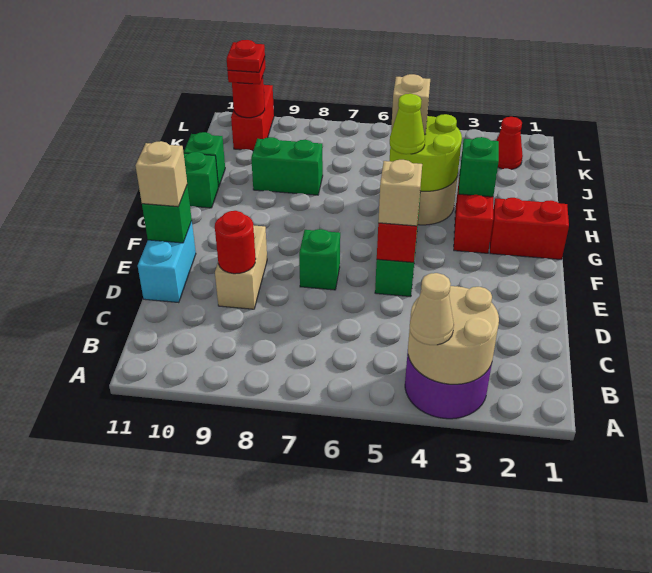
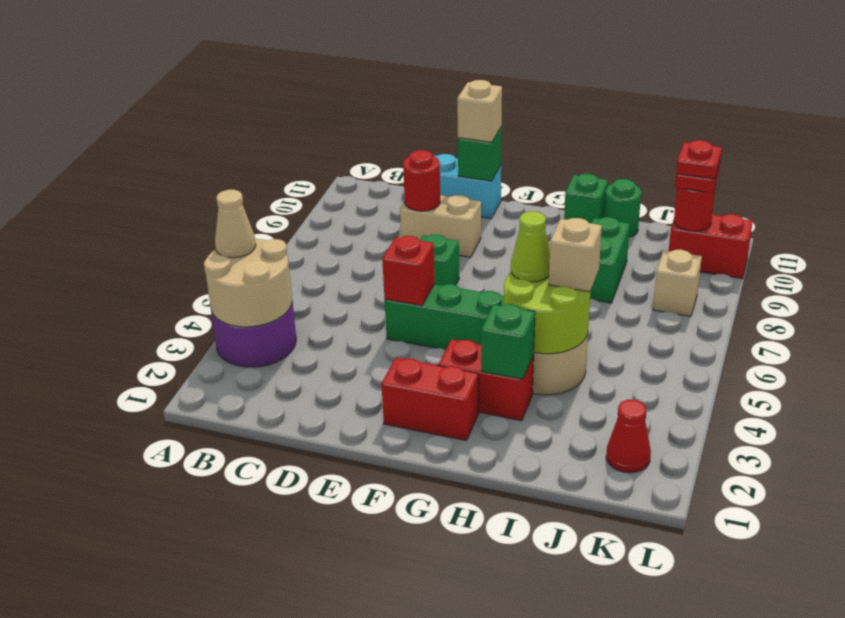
tan 1x1 brick [378,160,422,226] -> tan 1x1 brick moved to [653,250,702,316]
red 1x2 brick [490,198,569,259] -> red 1x2 brick turned to [381,358,479,440]
green 1x1 brick [184,132,225,187] -> green 1x1 round brick [604,179,641,237]

